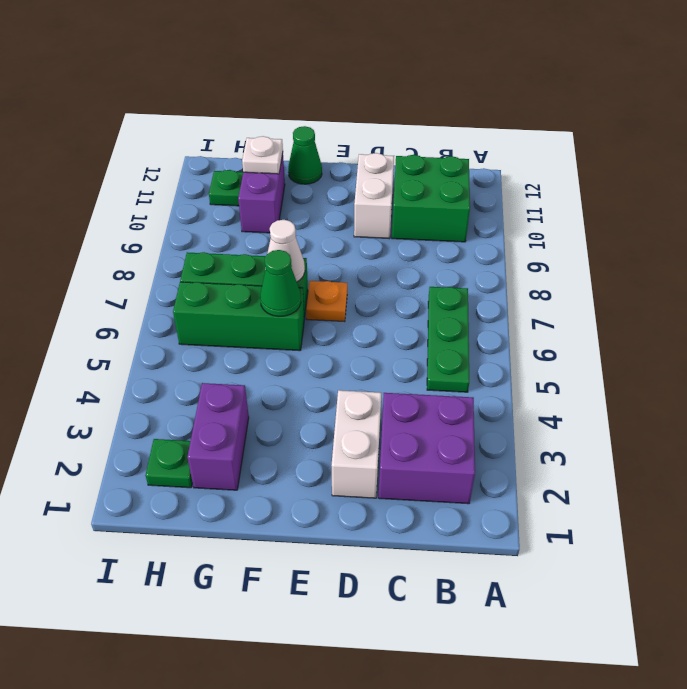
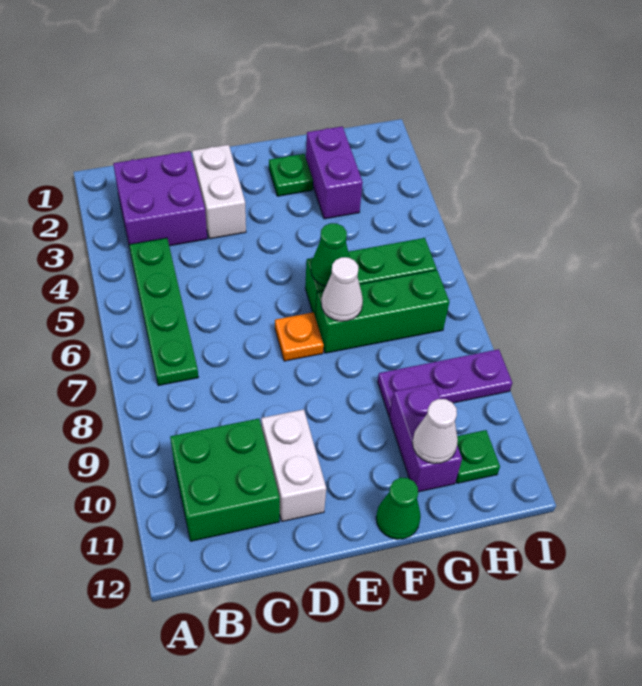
green 1x3 plate [427,287,469,392] -> green 1x4 plate [129,238,198,386]
none -> purple 1x3 plate [378,349,512,416]
white 1x1 plate [242,136,283,174] -> white 1x1 cone [412,399,458,464]
green 1x1 plate [145,439,193,488] -> green 1x1 plate moved to [269,154,313,196]

